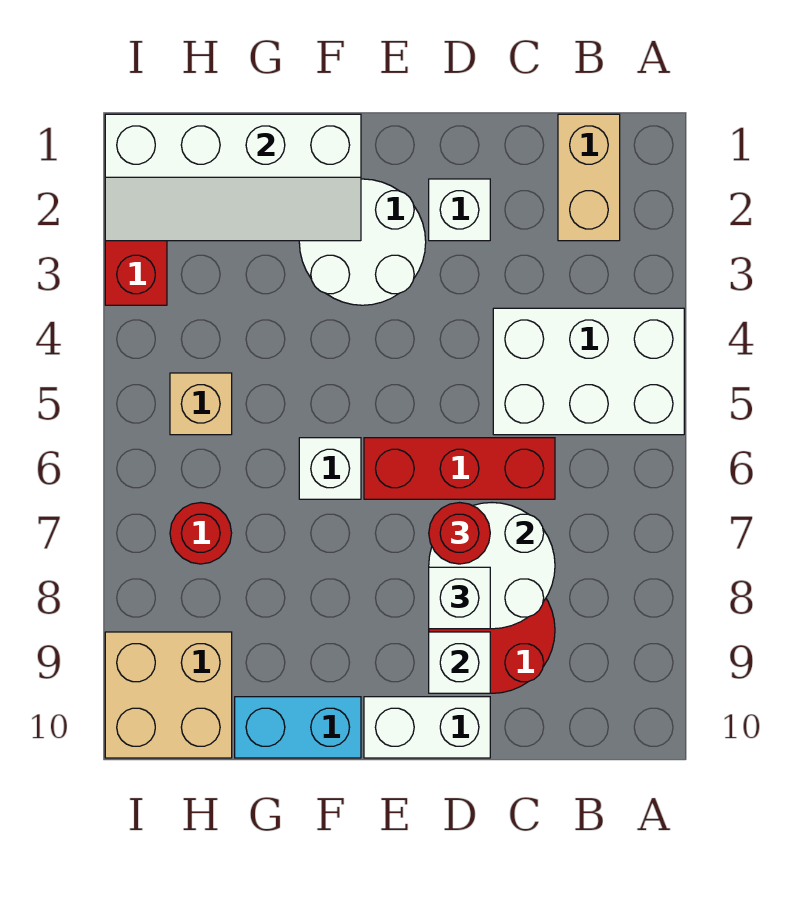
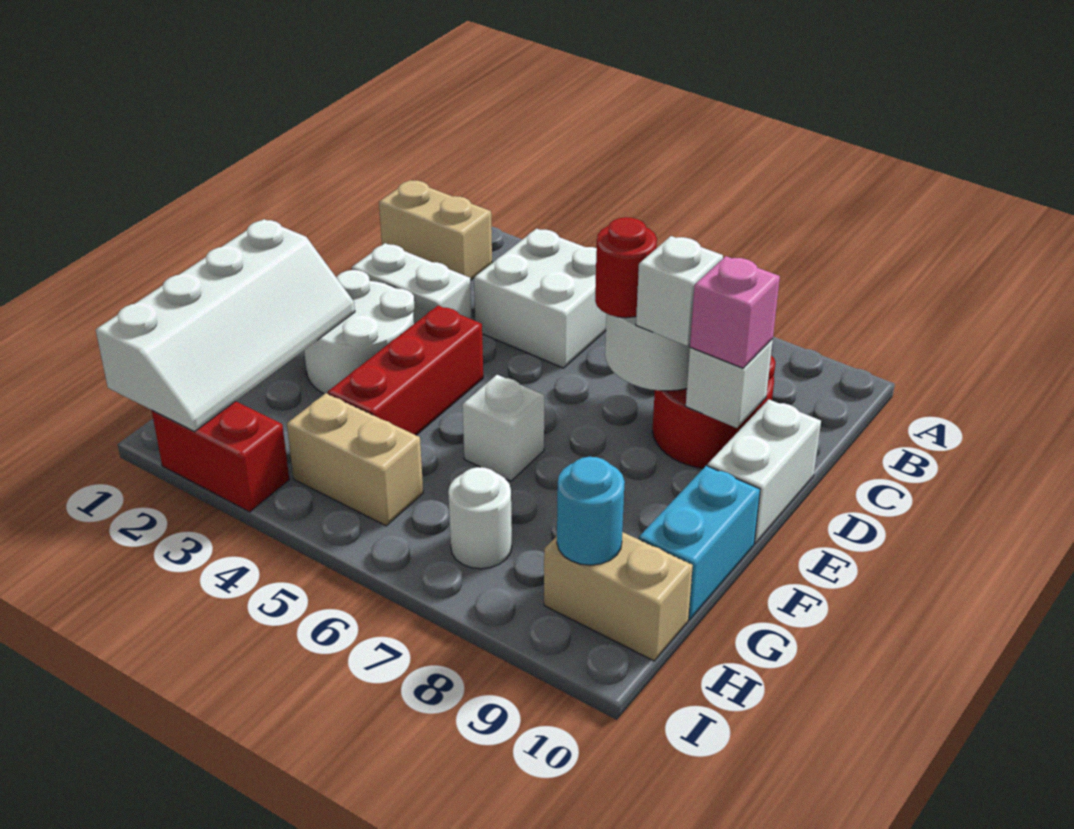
white 2x3 brick [493,308,684,435] -> white 2x2 brick [474,229,606,368]
red 1x3 brick [364,438,555,499] -> red 1x3 brick moved to [328,306,483,435]
white 1x1 brick [429,179,490,241] -> white 1x2 brick [352,243,471,324]
none -> pink 1x1 brick [690,256,780,368]
tan 1x1 brick [170,373,232,435] -> tan 1x2 brick [287,393,423,526]
red 1x1 round brick [170,503,232,564] -> white 1x1 round brick [448,467,512,569]
tan 2x2 brick [105,632,232,758] -> tan 1x2 brick [544,532,693,661]
none -> cyan 1x1 round brick [557,457,625,565]

